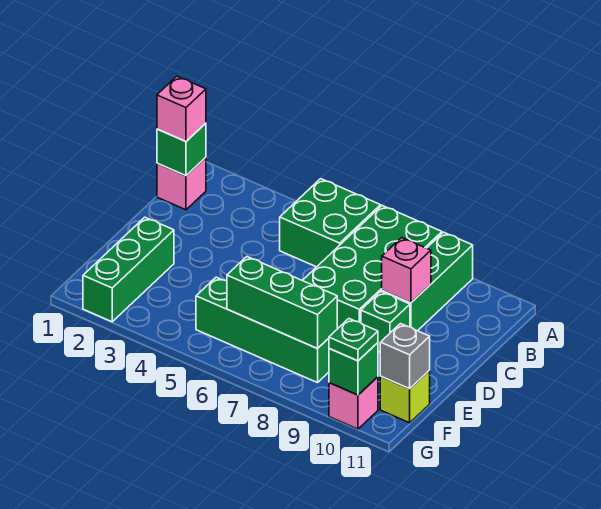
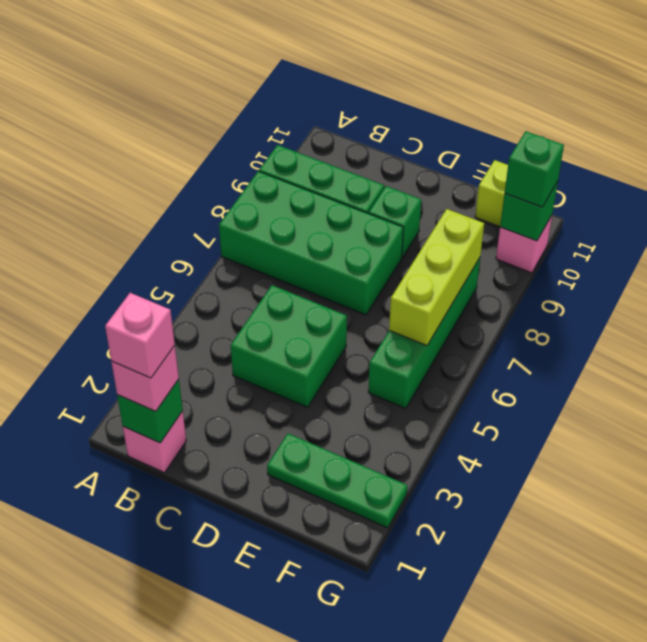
green 2x2 brick [280,179,381,267] -> green 2x2 brick moved to [231,285,347,407]
pink 1x1 brick [382,238,431,303] -> pink 1x1 brick moved to [105,293,175,378]
green 1x3 brick [83,217,174,322] -> green 1x3 plate [267,433,407,528]
green 1x3 brick [227,257,337,349] -> lime 1x3 brick [389,209,484,346]
grey 1x1 brick [380,324,430,389] -> none
green 1x1 plate [329,319,378,361] -> green 1x1 brick [505,131,564,207]

